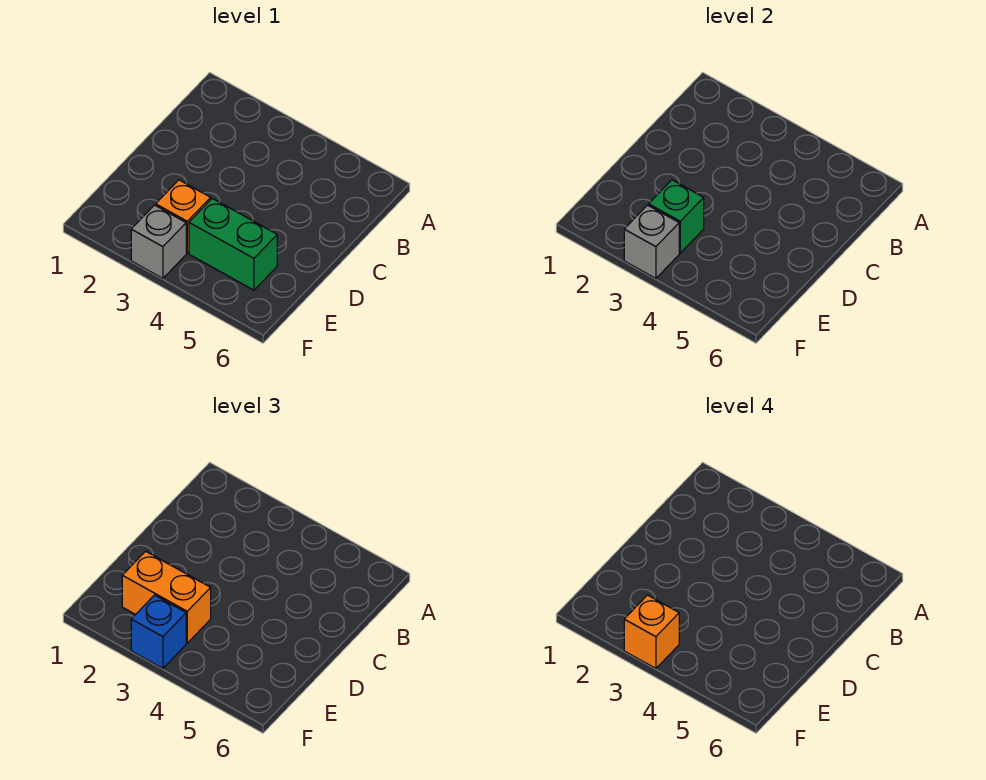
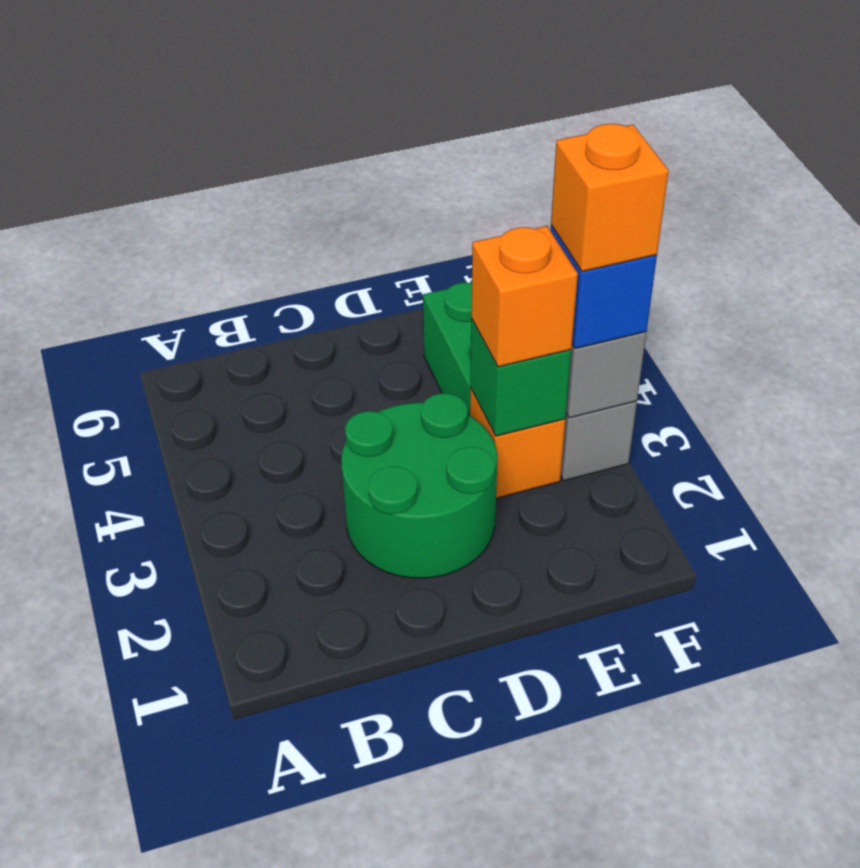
none -> green 2x2 round brick [341,393,497,578]
orange 1x2 brick [122,551,211,643] -> orange 1x1 brick [471,226,578,367]

